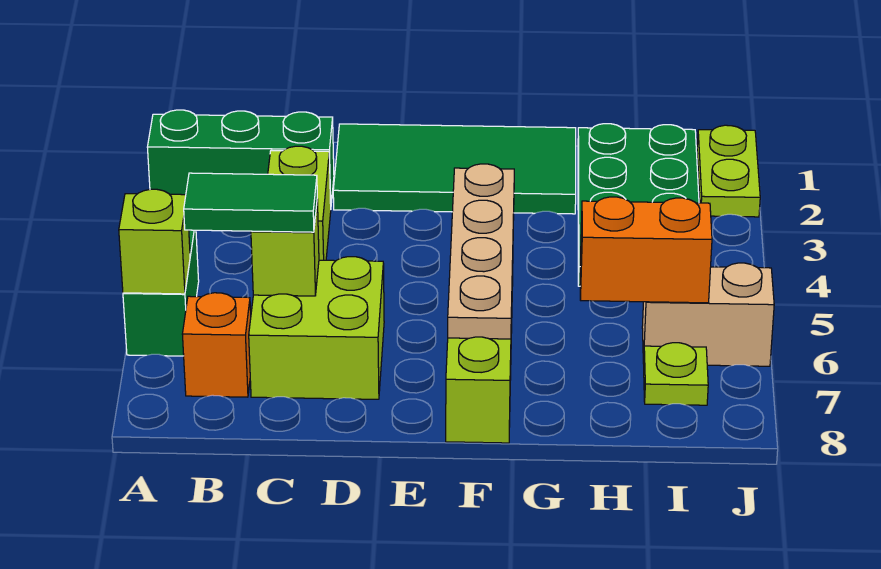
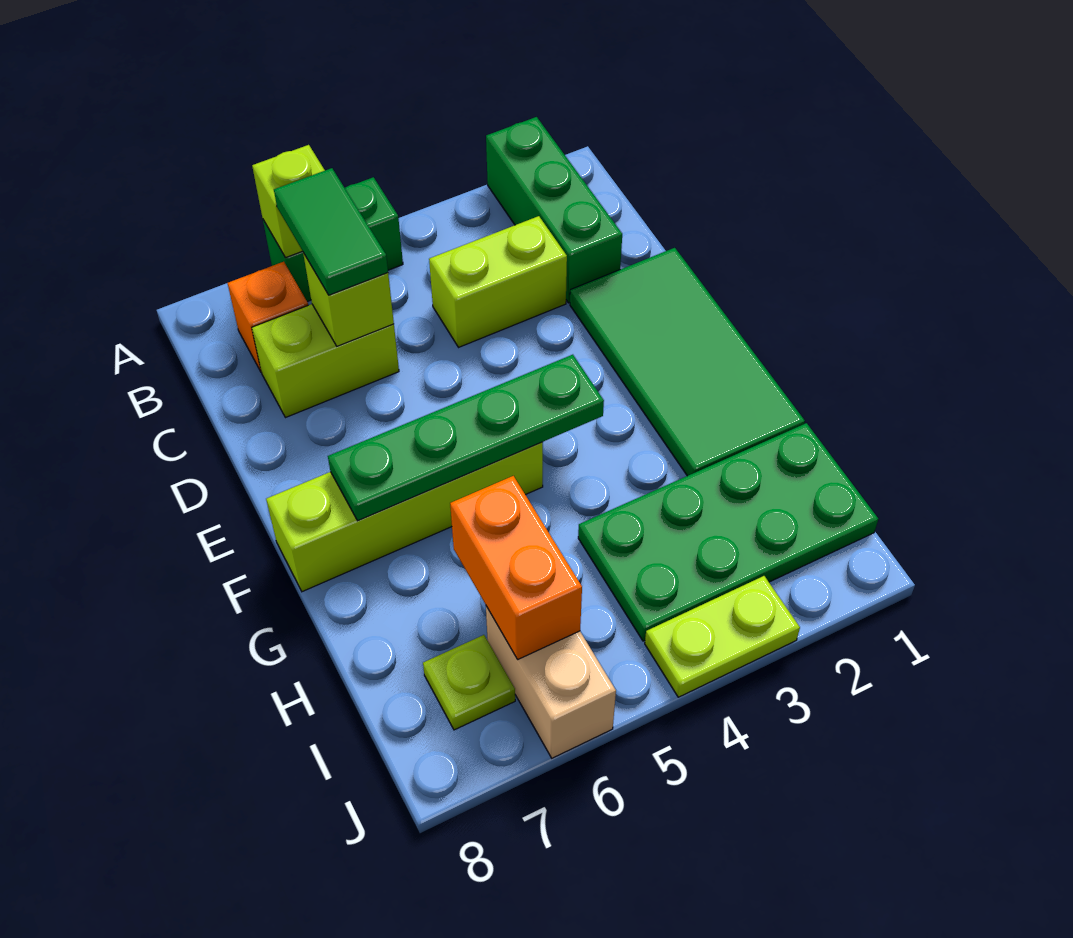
lime 2x2 brick [249,257,384,399] -> lime 1x2 brick [252,304,399,418]
tan 1x4 plate [448,164,514,339] -> green 1x4 plate [328,355,604,521]
lime 1x2 plate [697,125,760,217] -> lime 1x2 plate moved to [645,576,800,697]

